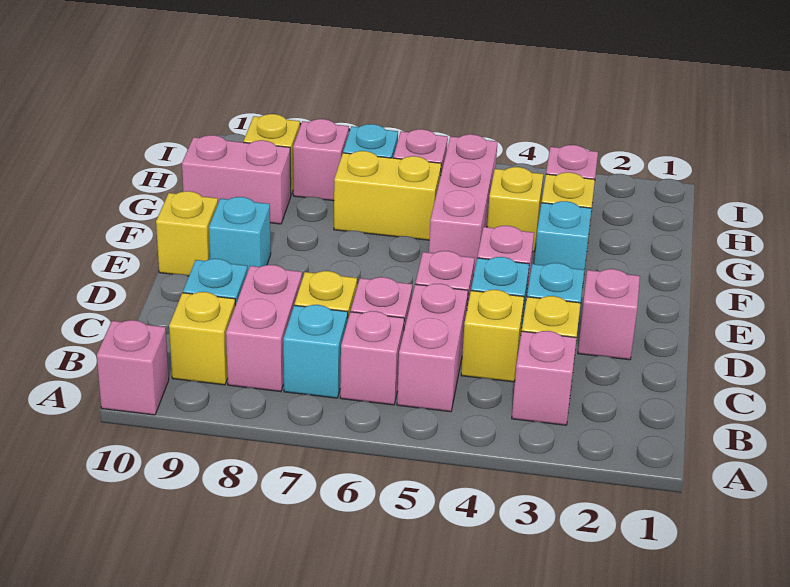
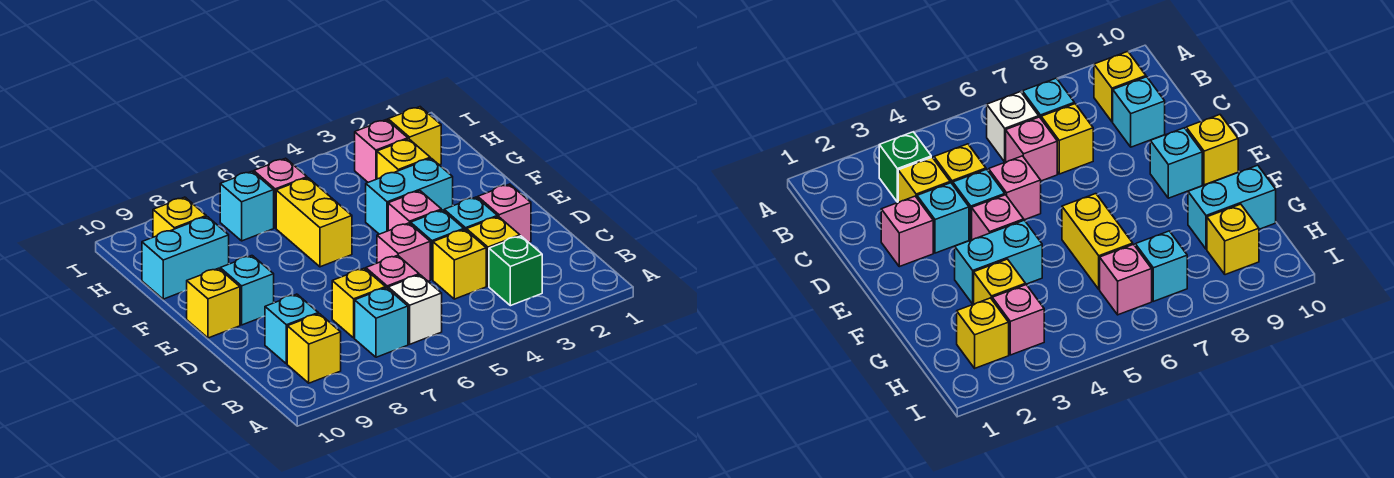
pink 1x1 brick [97,320,169,415] -> none
pink 1x1 brick [512,331,577,425] -> green 1x1 brick [489,236,542,306]
pink 1x2 brick [397,284,468,412] -> none
pink 1x1 brick [340,311,404,405] -> white 1x1 brick [388,275,442,344]
pink 1x2 brick [226,265,302,392] -> none
cyan 1x1 brick [534,201,592,280] -> cyan 1x2 brick [366,158,453,234]
pink 1x3 brick [429,134,497,276] -> none
yellow 1x1 brick [487,167,543,252] -> yellow 1x1 brick moved to [388,107,441,165]
yellow 1x2 brick [334,151,441,240] -> yellow 1x2 brick turned to [276,178,352,267]
pink 1x2 brick [182,135,291,224] -> cyan 1x2 brick [142,217,229,299]
pink 1x1 brick [293,119,349,201] -> none

